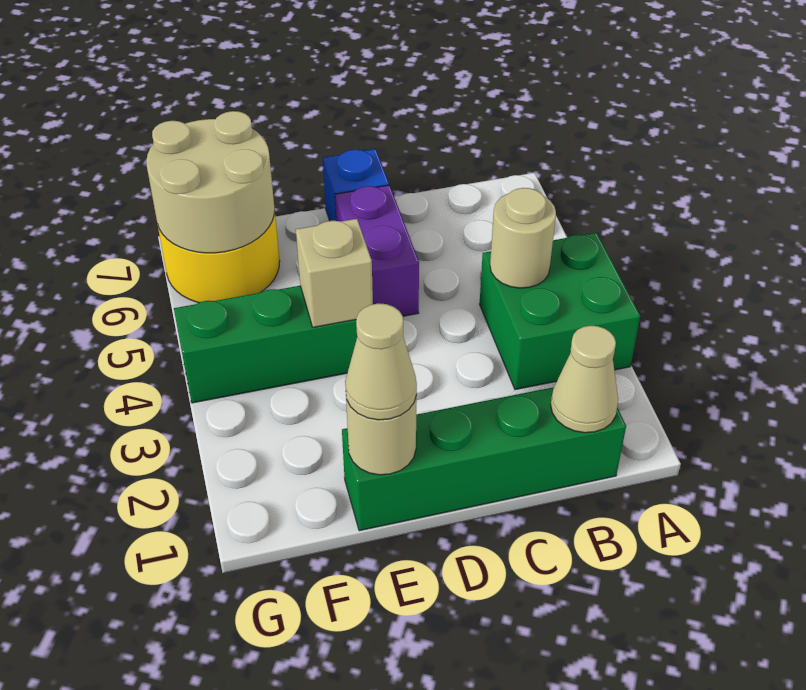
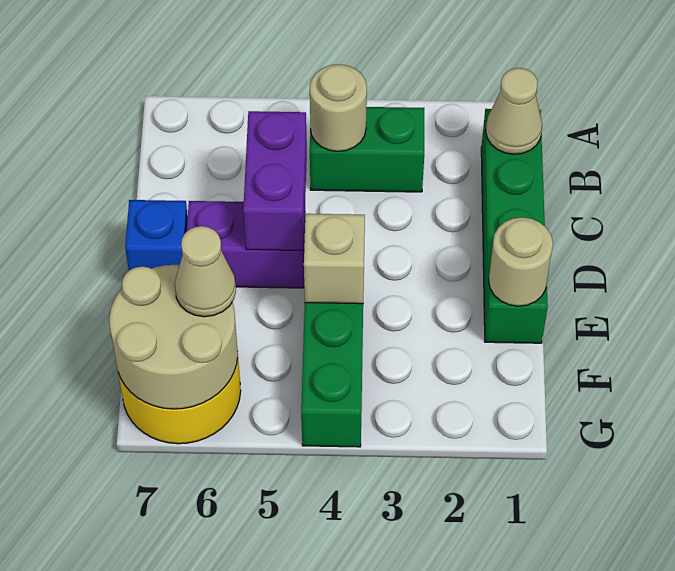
green 2x2 brick [480,233,640,390] -> green 1x2 brick [310,107,424,192]
none -> purple 1x2 brick [243,111,307,251]
tan 1x1 cone [345,303,417,420] -> tan 1x1 cone moved to [175,226,236,317]

